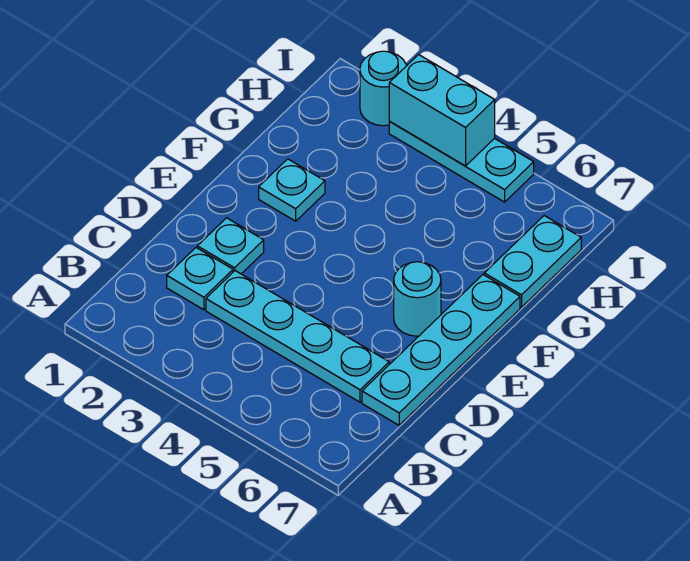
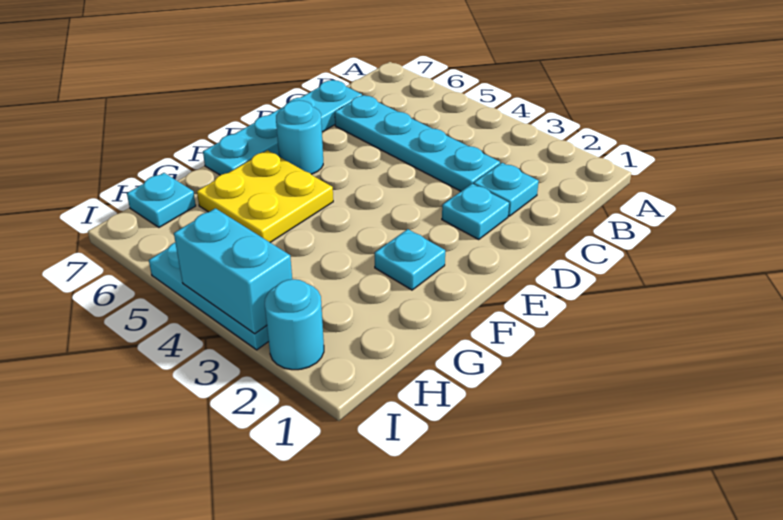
none -> yellow 2x2 plate [197,150,333,242]
cyan 1x2 plate [484,216,581,307] -> cyan 1x1 plate [127,173,196,227]

